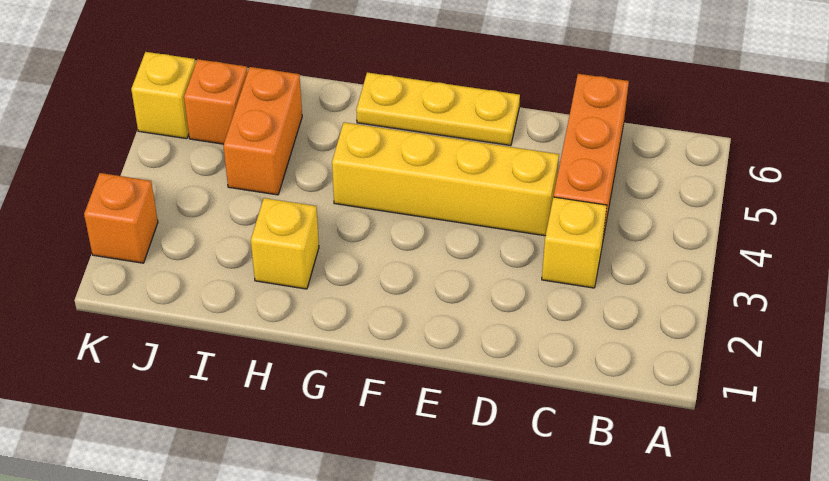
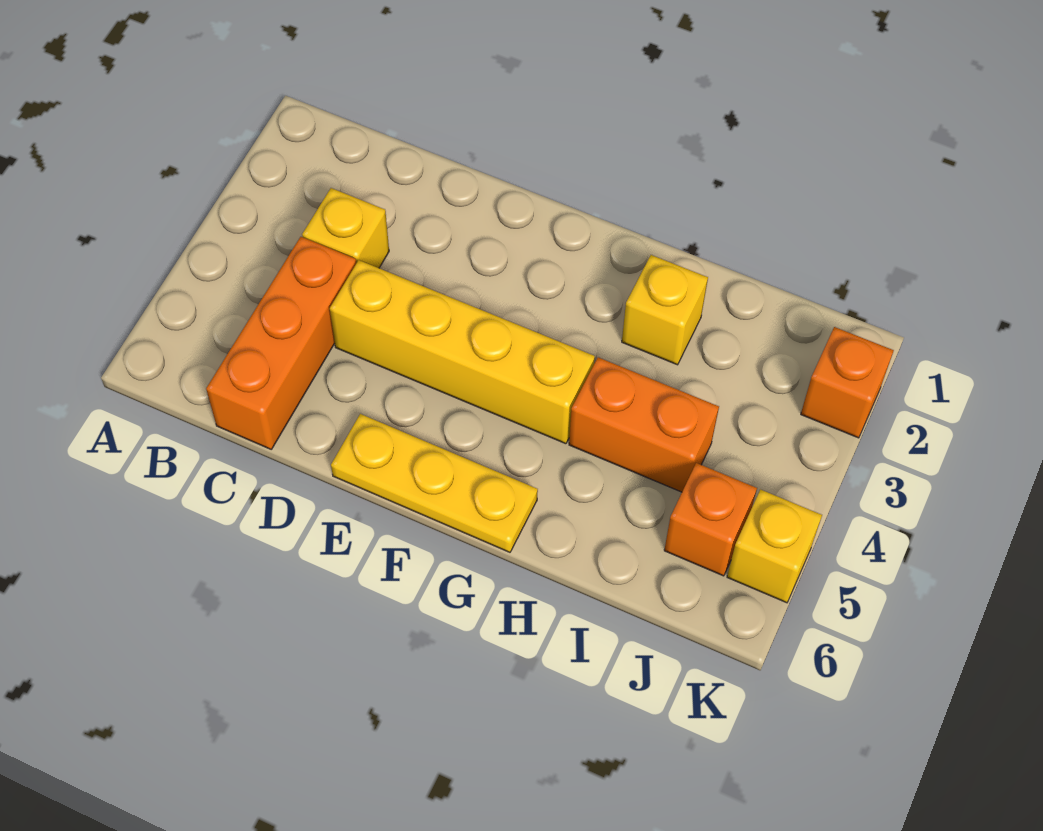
orange 1x2 brick [223,67,302,195] -> orange 1x2 brick turned to [569,357,719,492]

